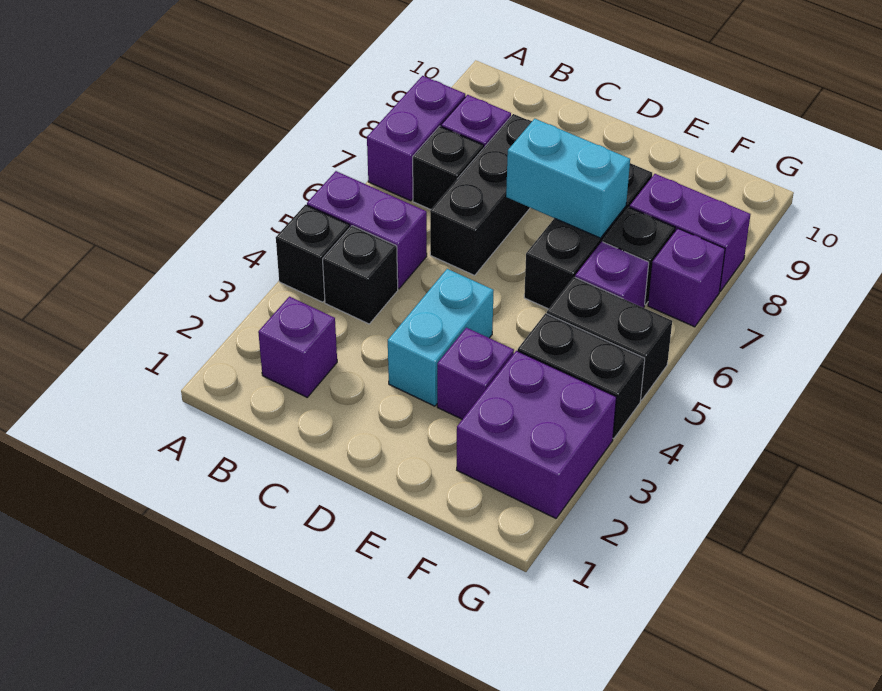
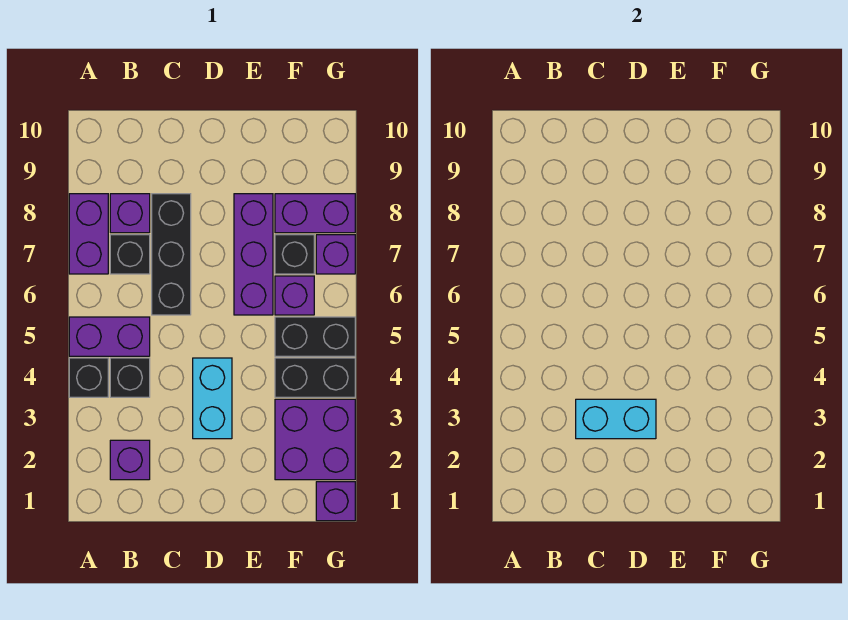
cyan 1x2 brick [506,119,630,238] -> cyan 1x2 brick moved to [576,399,656,439]
purple 1x1 brick [437,328,514,419] -> purple 1x1 brick moved to [316,482,355,521]
black 1x3 brick [524,163,652,309] -> purple 1x3 brick [234,194,273,315]

